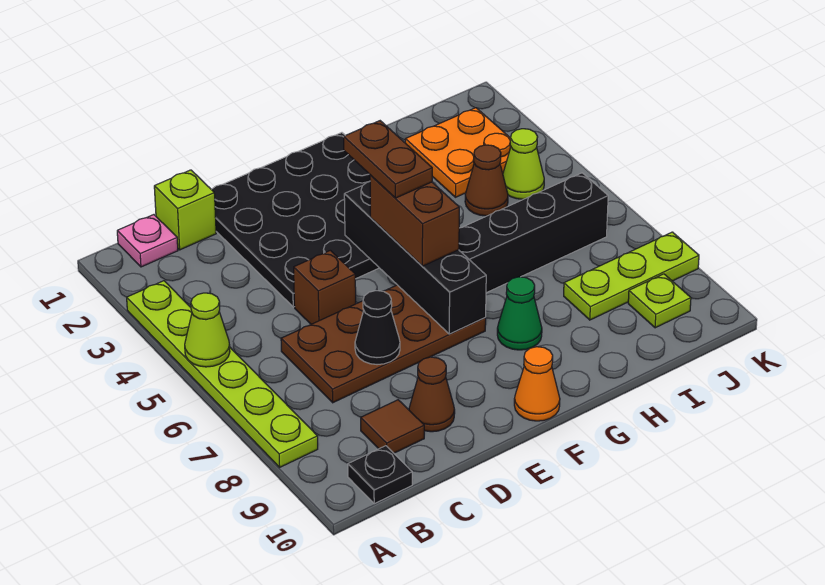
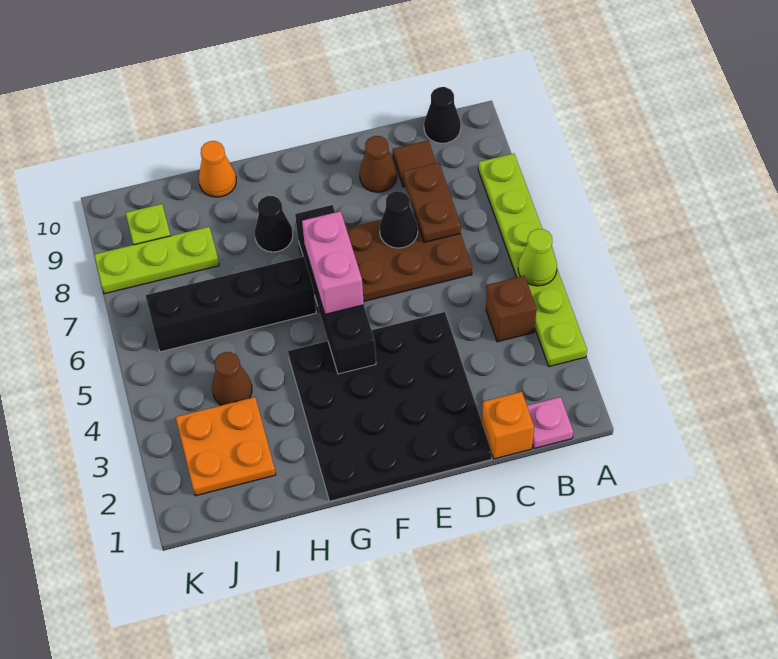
black 1x1 plate [348,446,412,504] -> black 1x1 cone [424,87,461,143]
lime 1x1 brick [154,170,216,250] -> orange 1x1 brick [482,392,534,459]
brown 1x1 brick [294,250,356,324] -> brown 1x1 brick moved to [486,276,537,342]
brown 1x2 plate [344,121,432,198] -> brown 1x2 plate moved to [403,163,461,242]
brown 1x2 brick [370,175,459,266] -> pink 1x2 brick [302,211,364,314]
orange 1x1 cone [514,347,560,421] -> orange 1x1 cone moved to [199,141,236,197]
green 1x1 cone [497,277,542,350] -> black 1x1 cone [255,196,293,252]
lime 1x1 cone [503,129,544,199] -> none

